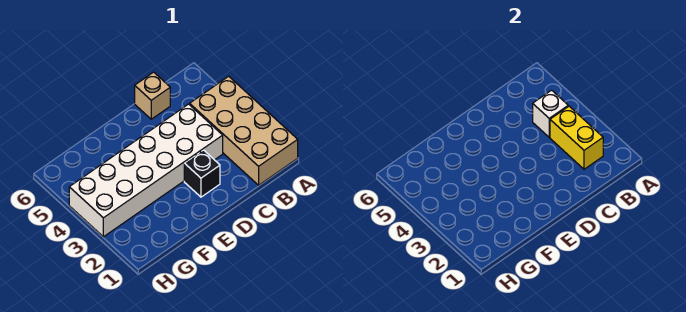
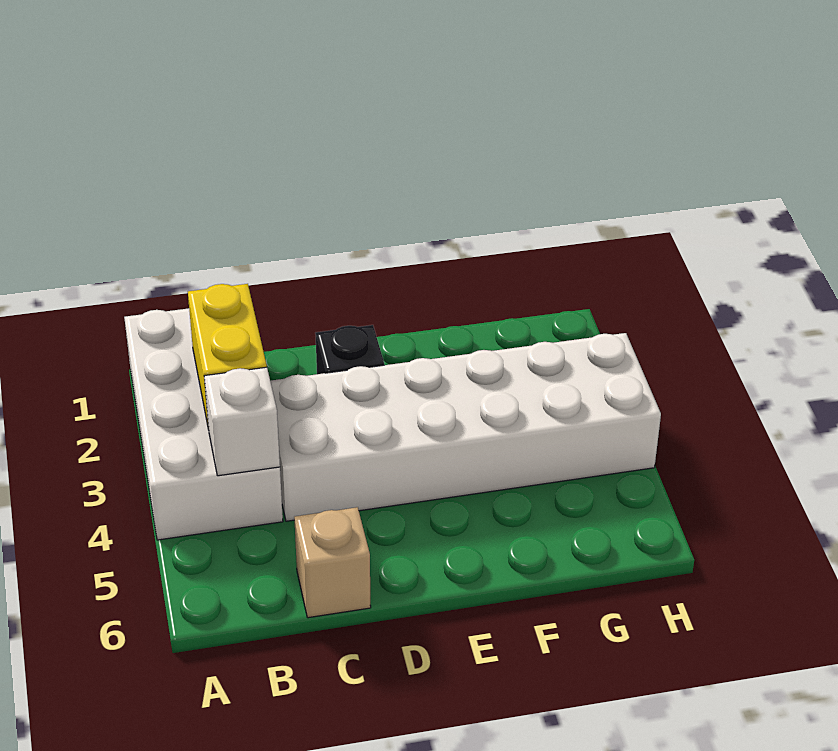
tan 2x4 brick [190,76,298,185] -> white 2x4 brick [124,308,283,540]

